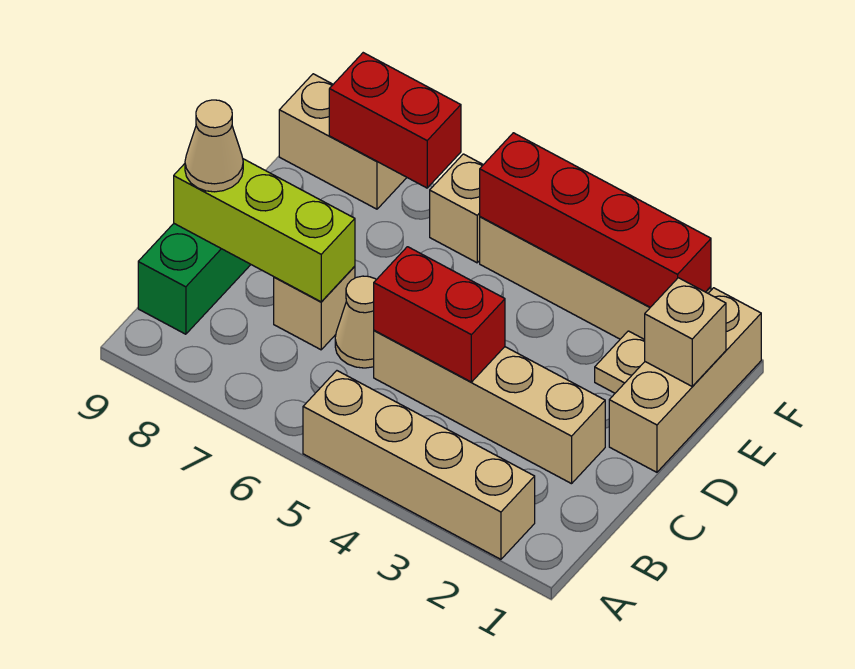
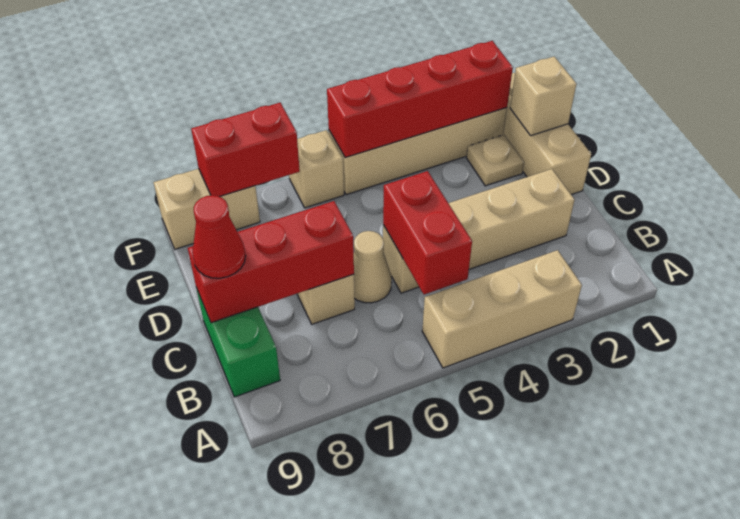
tan 1x4 brick [303,371,535,559] -> tan 1x3 brick [422,250,582,368]
red 1x2 brick [374,247,505,382] -> red 1x2 brick turned to [383,171,472,294]
lime 1x3 brick [174,159,355,302] -> red 1x3 brick [188,201,354,323]
tan 1x1 cone [185,100,243,192] -> red 1x1 cone [193,195,246,278]

